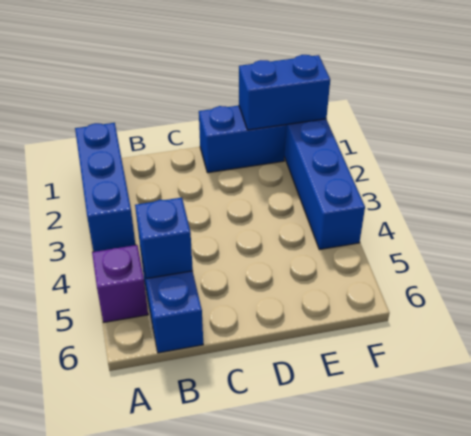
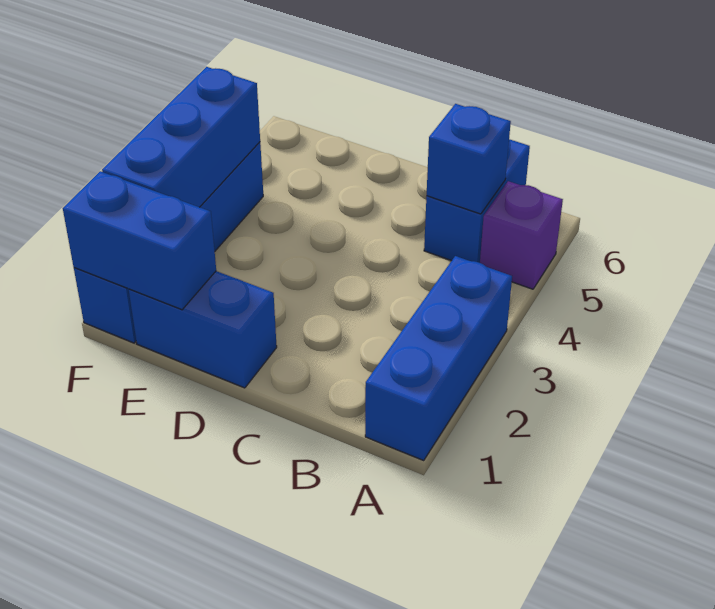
none -> blue 1x3 brick [102,67,260,207]

